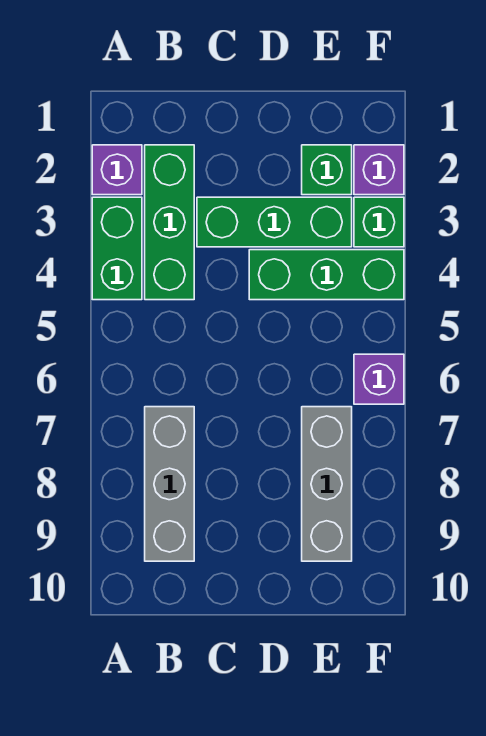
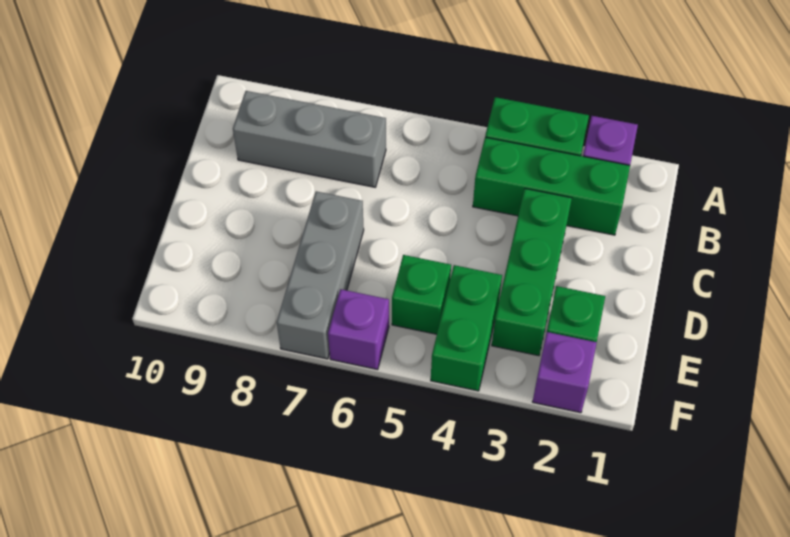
green 1x3 brick [249,250,404,300] -> green 1x2 brick [431,265,502,391]
grey 1x3 brick [302,407,352,561] -> grey 1x3 brick turned to [277,191,364,359]
green 1x1 brick [354,197,404,247] -> green 1x1 brick moved to [392,255,451,334]

